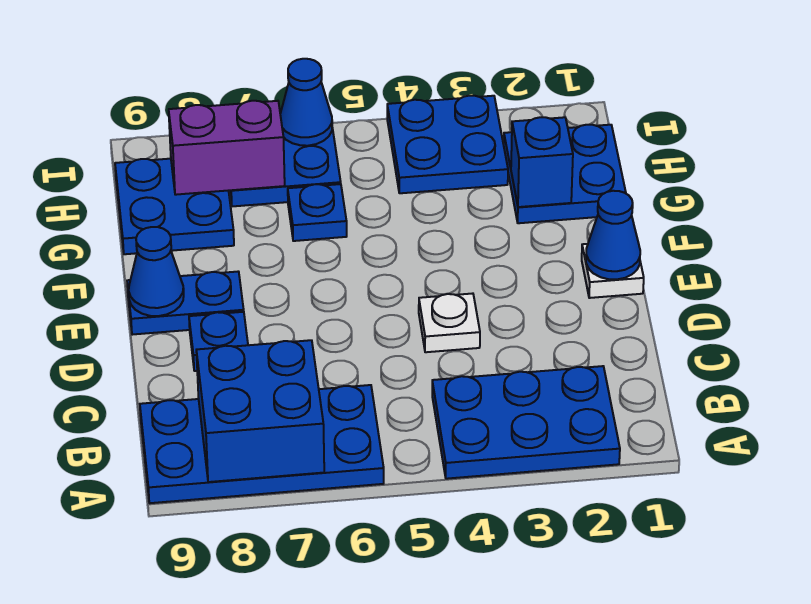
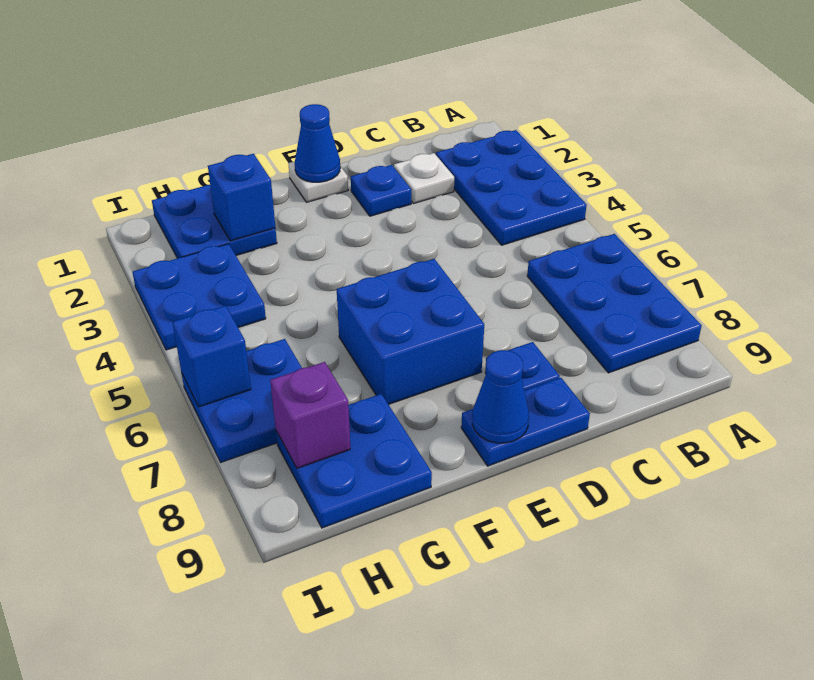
blue 2x4 plate [140,385,384,503] -> blue 2x3 plate [527,234,702,373]
blue 2x2 brick [196,340,324,482] -> blue 2x2 brick moved to [337,259,484,404]
white 1x1 plate [419,293,480,352] -> white 1x1 plate moved to [394,153,454,204]
blue 1x2 plate [127,272,244,335] -> blue 1x2 plate turned to [461,378,590,466]
blue 1x1 plate [288,184,347,241] -> blue 1x1 plate moved to [351,165,411,216]
purple 1x2 brick [169,101,285,195] -> purple 1x1 brick [270,362,350,468]
blue 1x1 cone [280,59,332,146] -> blue 1x1 brick [173,306,251,407]

